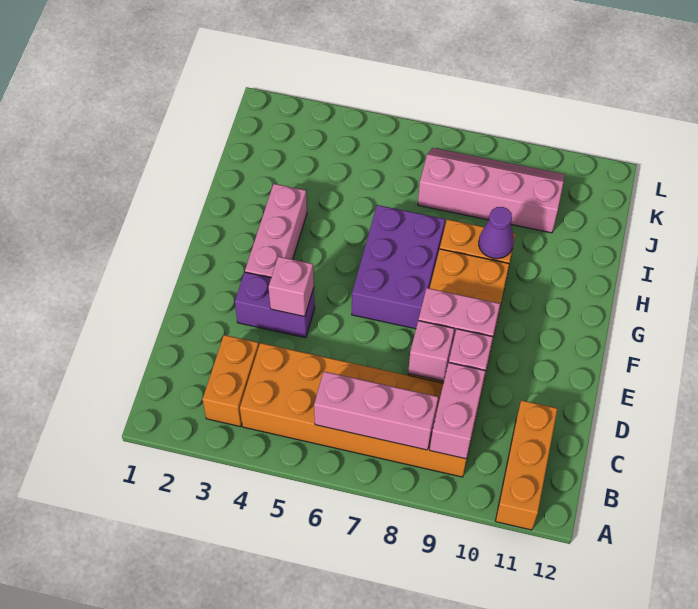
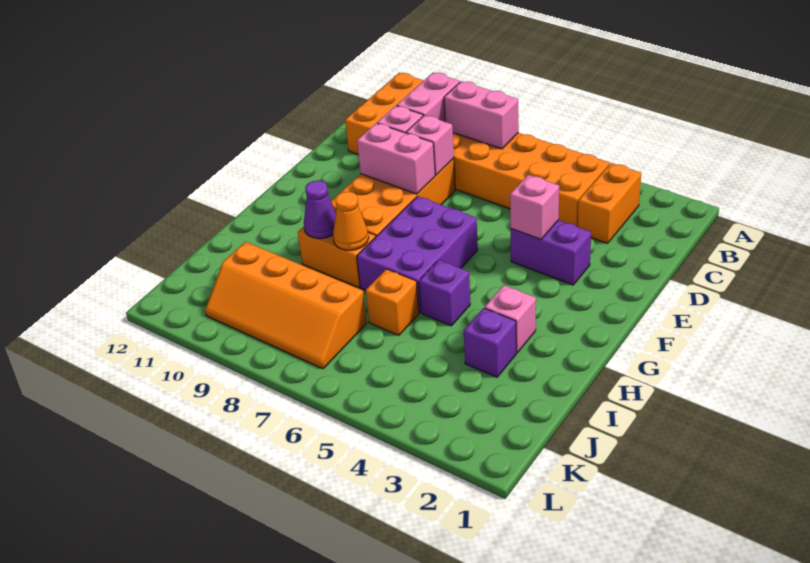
pink 1x3 brick [314,372,438,450] -> pink 1x2 brick [444,81,519,149]
pink 1x3 brick [245,184,307,278] -> pink 1x1 brick [485,285,536,353]
none -> purple 1x1 brick [419,260,470,326]
none -> orange 1x1 cone [333,192,369,250]
none -> purple 1x1 brick [464,308,516,377]
none -> orange 1x1 brick [366,269,419,335]
pink 2x4 slope [418,148,564,233] -> orange 2x4 slope [205,242,367,369]

